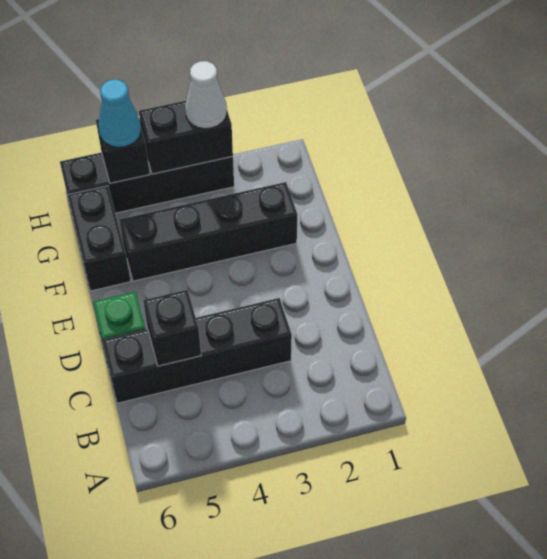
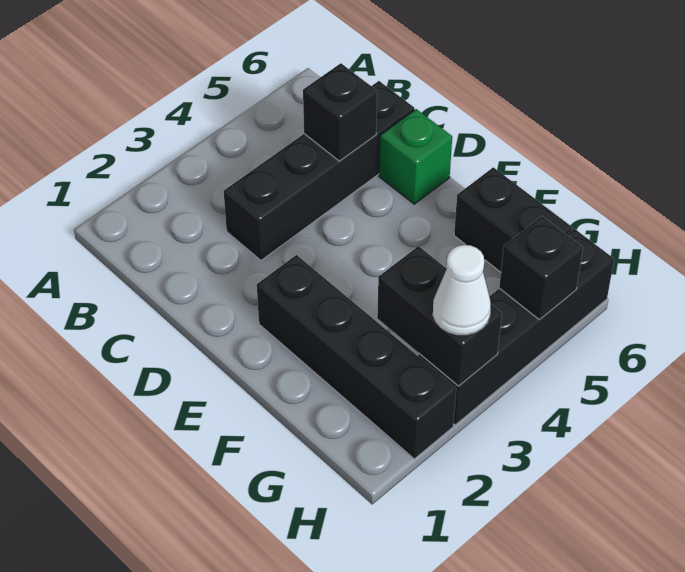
black 1x4 brick [119,182,297,281] -> black 1x4 brick turned to [257,255,456,459]
black 1x2 brick [139,101,233,174] -> black 1x2 brick turned to [377,246,502,386]
cyan 1x1 cone [98,80,141,147] -> none

